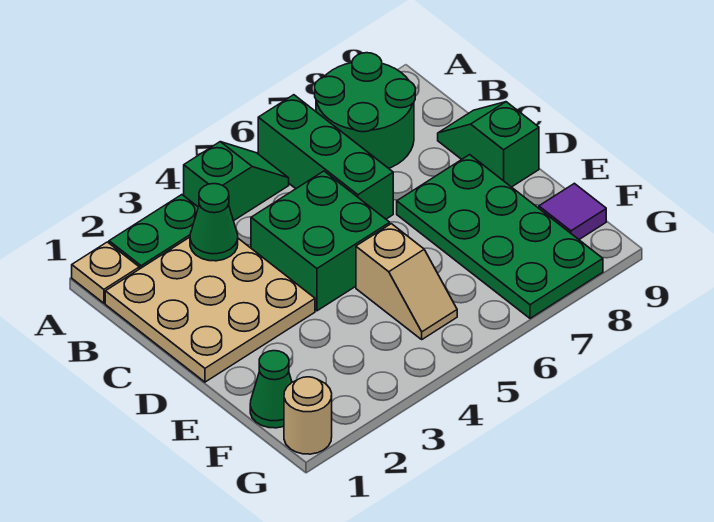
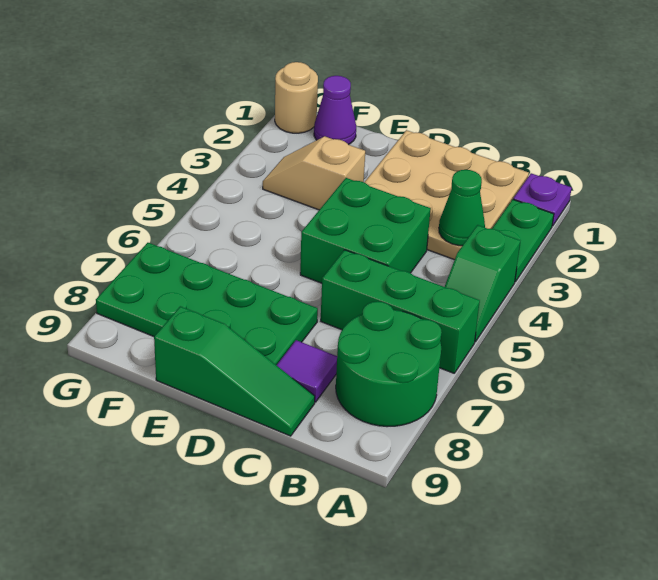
tan 1x1 plate [72,242,139,303] -> purple 1x1 plate [513,173,572,226]
green 1x2 slope [438,102,539,187] -> green 1x3 slope [154,306,315,436]
tan 1x2 slope [356,224,457,339] -> tan 1x2 slope moved to [263,136,365,210]
green 1x1 cone [250,351,292,428] -> purple 1x1 cone [314,76,356,145]
purple 1x1 tile [539,183,606,239] -> purple 1x1 tile moved to [277,340,337,402]

